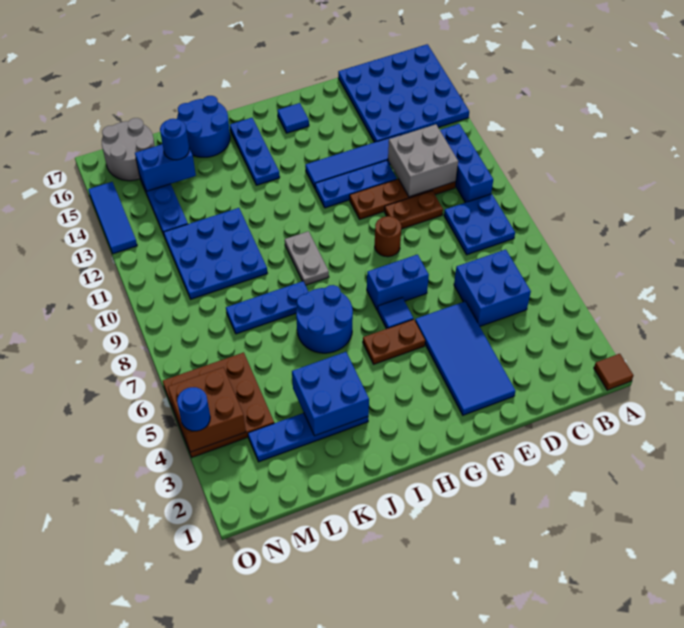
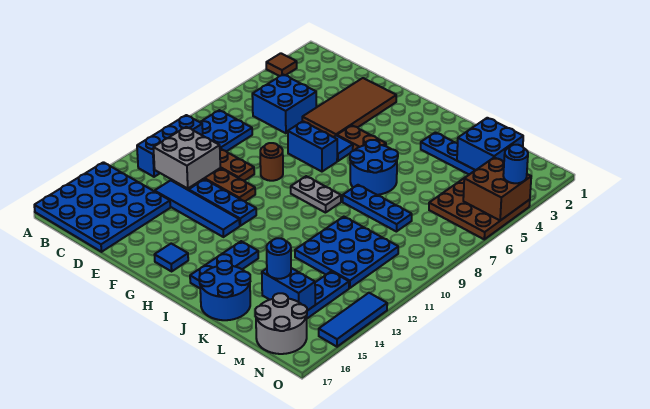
brown 1x1 tile [594,354,633,390] -> brown 1x1 tile moved to [266,53,297,76]
blue 2x4 tile [415,301,515,415] -> brown 2x4 tile [302,78,396,137]
grey 1x2 plate [285,231,329,285] -> grey 1x2 plate turned to [291,176,341,213]
blue 2x2 brick [292,352,369,436] -> blue 2x2 brick moved to [457,118,523,170]

